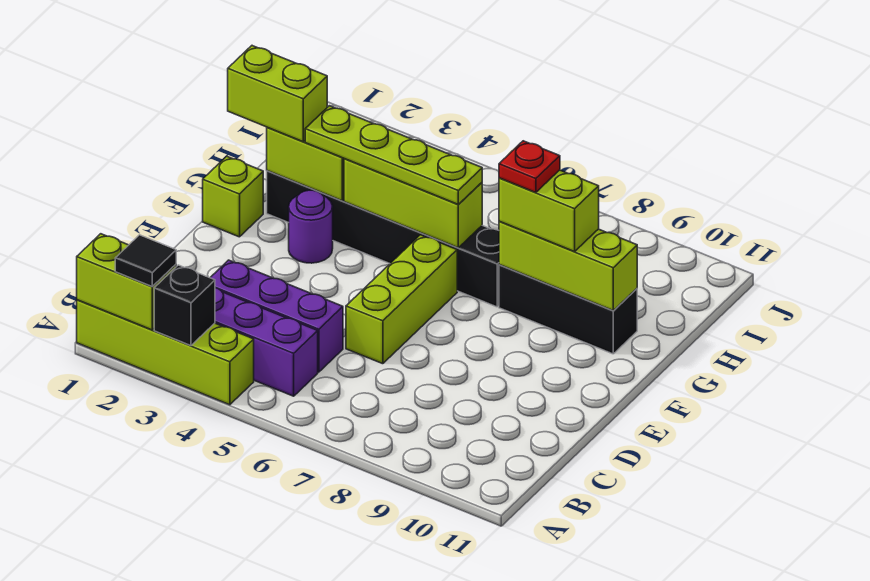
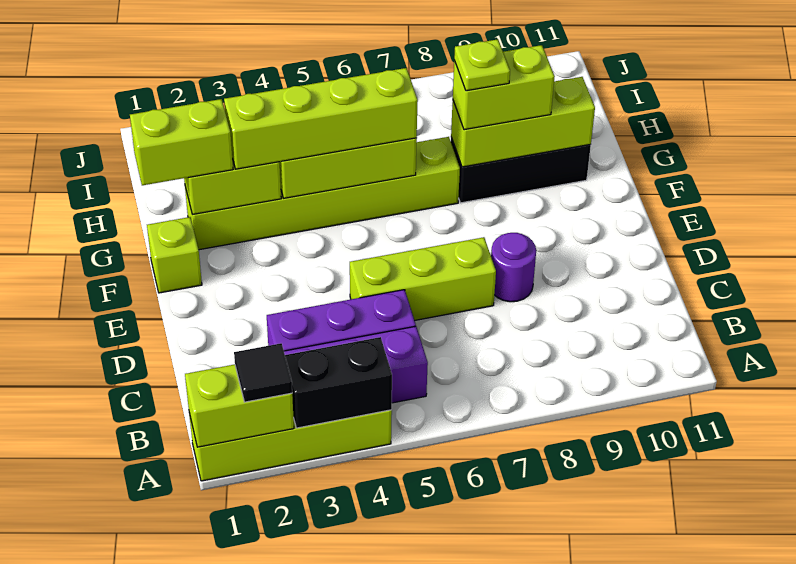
black 1x1 brick [154,265,215,346] -> black 1x2 brick [285,337,392,428]
lime 1x3 brick [346,235,457,364] -> lime 1x3 brick turned to [350,237,496,320]
purple 1x1 round brick [289,190,333,263] -> purple 1x1 round brick moved to [491,233,536,302]
black 1x6 brick [267,171,499,307] -> lime 1x6 brick [185,137,460,250]
lime 1x4 plate [305,106,482,205] -> lime 1x4 brick [224,68,418,169]
red 1x1 plate [499,141,560,193] -> lime 1x1 plate [454,39,510,91]

